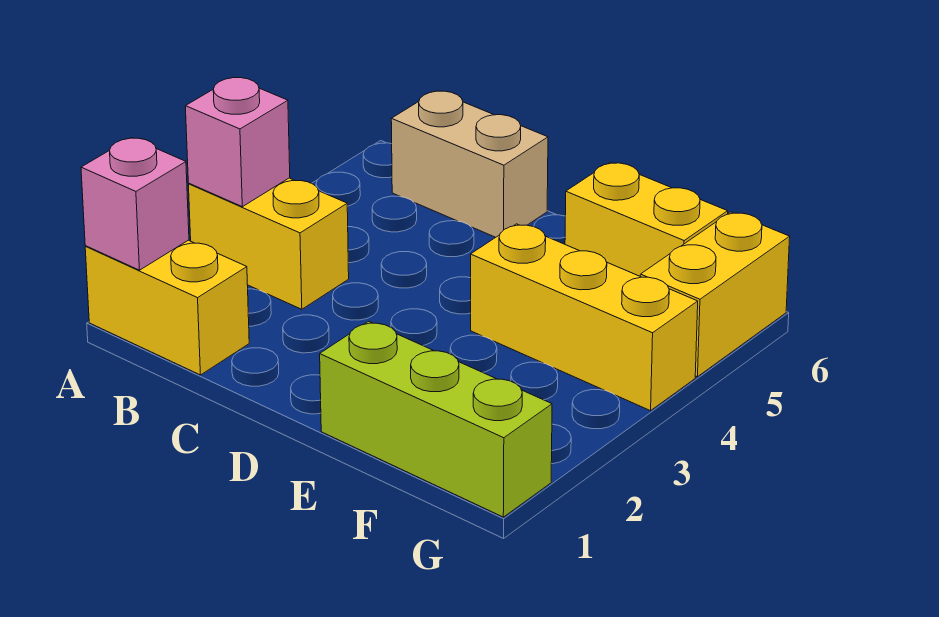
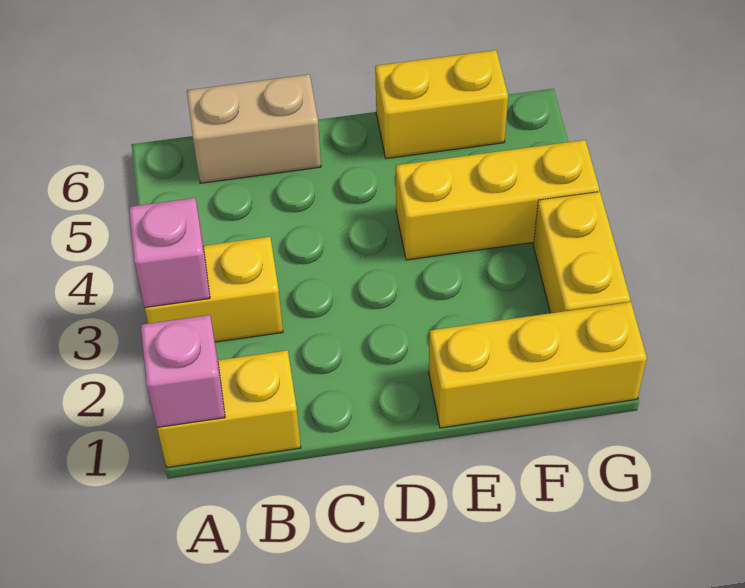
lime 1x3 brick [320,321,552,517] -> yellow 1x3 brick [429,302,647,428]
yellow 1x2 brick [640,212,790,377] -> yellow 1x2 brick moved to [533,192,630,313]

